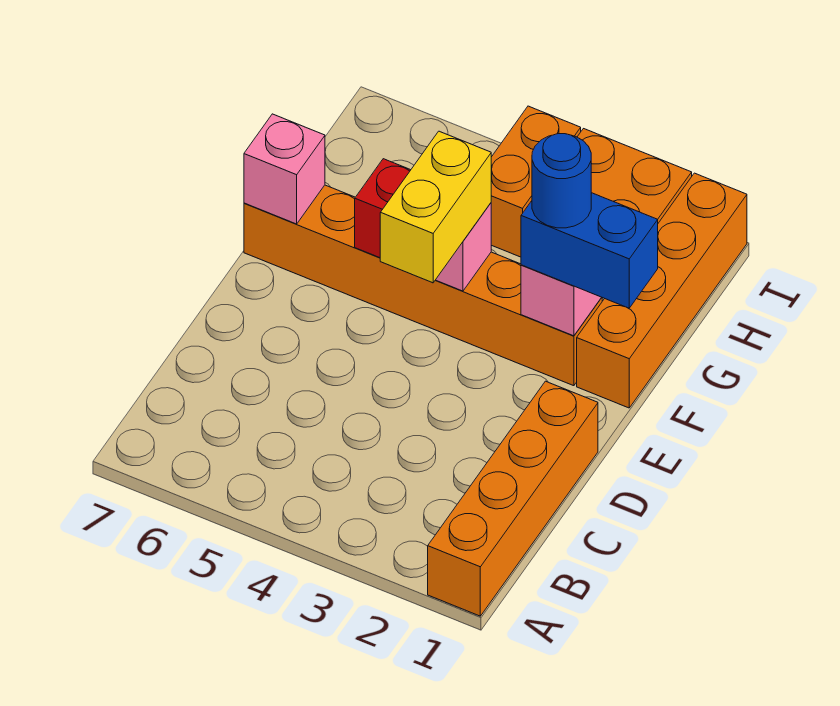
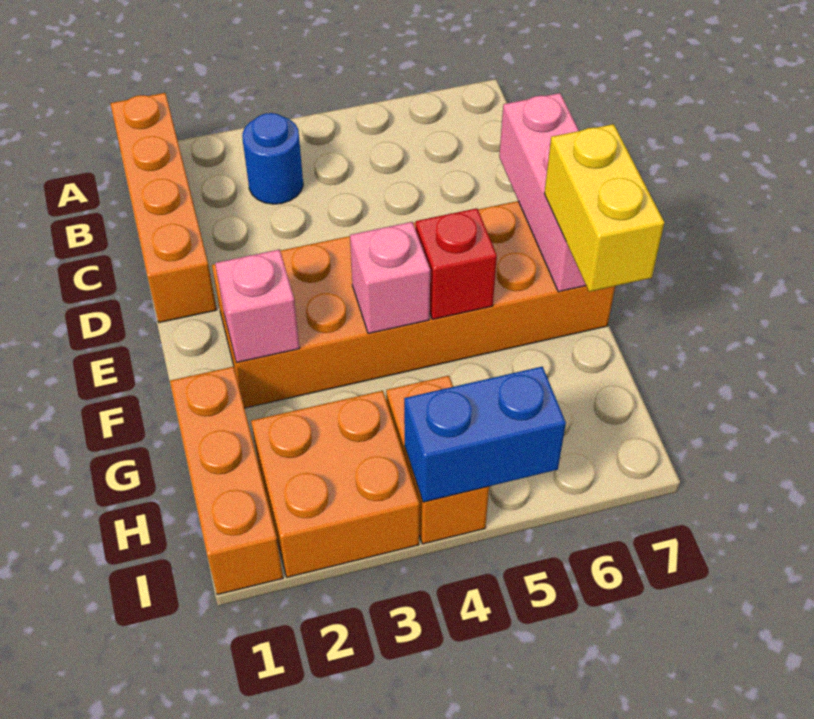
yellow 1x2 brick [380,131,491,283] -> yellow 1x2 brick moved to [544,124,664,292]
orange 1x4 brick [577,173,747,408] -> orange 1x3 brick [170,367,283,595]
blue 1x2 brick [521,193,658,308] -> blue 1x2 brick moved to [404,367,566,502]
orange 1x6 brick [244,185,602,386] -> orange 2x6 brick [212,201,615,408]
blue 1x1 round brick [532,134,591,228] -> blue 1x1 round brick moved to [242,113,303,204]
pink 1x1 brick [244,114,325,224] -> pink 1x3 brick [499,93,586,292]

